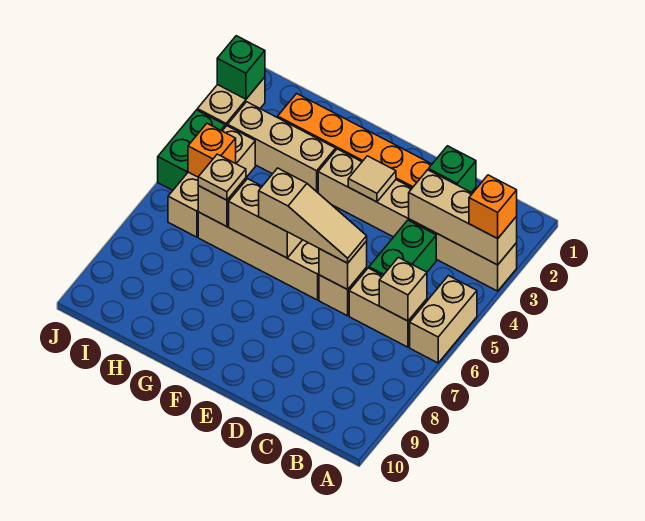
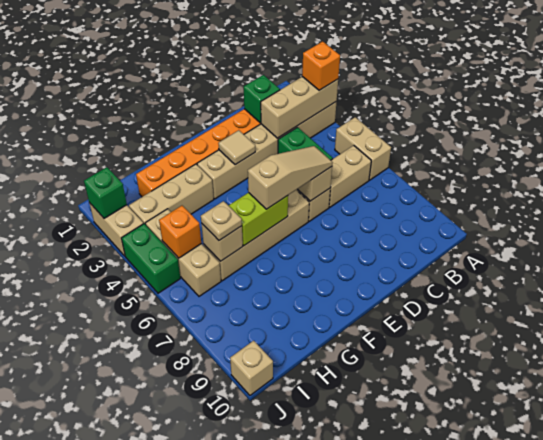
tan 1x1 brick [379,257,427,321] -> tan 1x1 brick moved to [230,341,273,395]
tan 1x2 brick [229,179,302,258] -> lime 1x2 brick [228,193,288,246]

